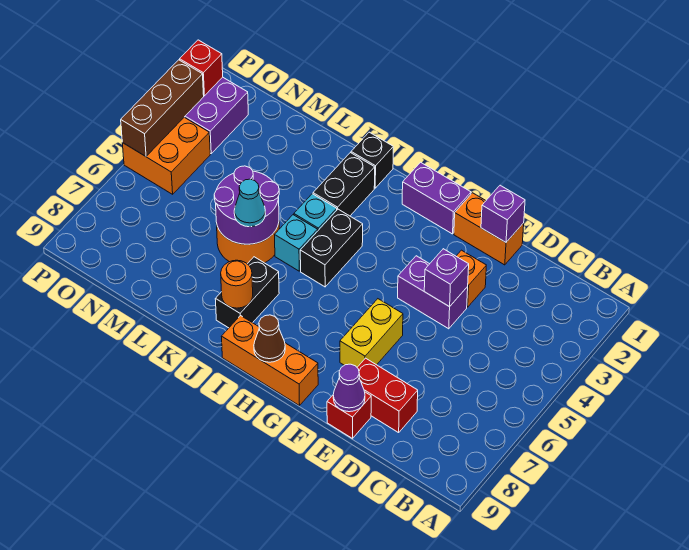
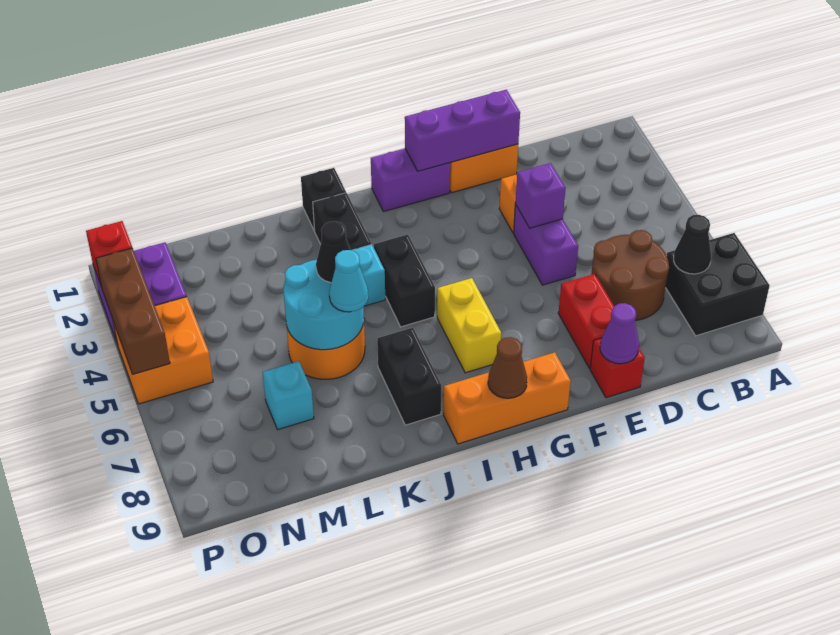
none -> black 2x2 brick [665,233,770,336]
none -> black 1x1 cone [674,215,711,274]
none -> brown 2x2 round brick [591,230,669,320]
red 1x2 brick [357,358,418,433] -> red 1x2 brick turned to [558,274,614,368]
purple 1x1 brick [481,185,525,242] -> purple 1x3 brick [405,90,520,171]
purple 1x2 brick [398,256,468,329] -> purple 1x2 brick turned to [514,204,578,285]
yellow 1x2 brick [340,299,403,367] -> yellow 1x2 brick moved to [437,278,501,373]
cyan 1x1 brick [275,215,318,271] -> cyan 1x1 brick moved to [263,361,314,430]
orange 1x1 round brick [221,260,253,308] -> none
purple 2x2 round brick [214,166,279,244] -> cyan 2x2 round brick [283,260,364,350]
none -> black 1x1 cone [316,221,350,283]

